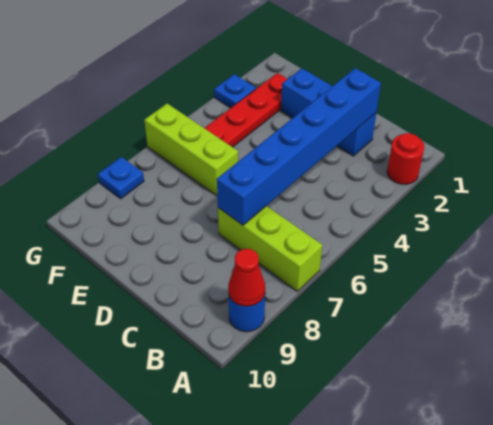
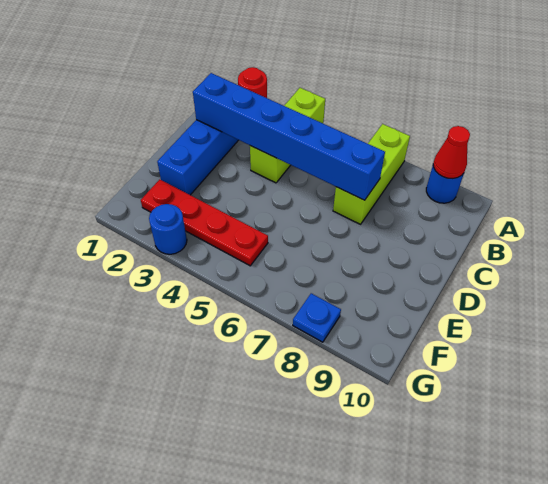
lime 1x3 brick [144,104,238,196] -> lime 1x3 brick moved to [250,88,325,183]
blue 1x1 plate [214,74,256,108] -> blue 1x1 round brick [149,204,187,254]

